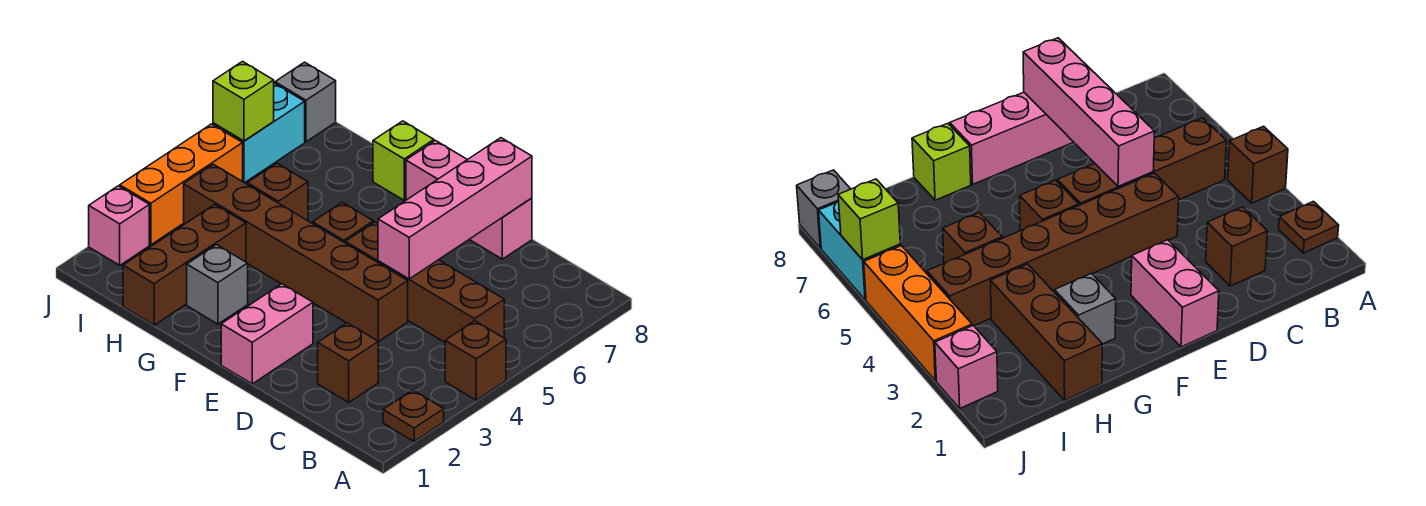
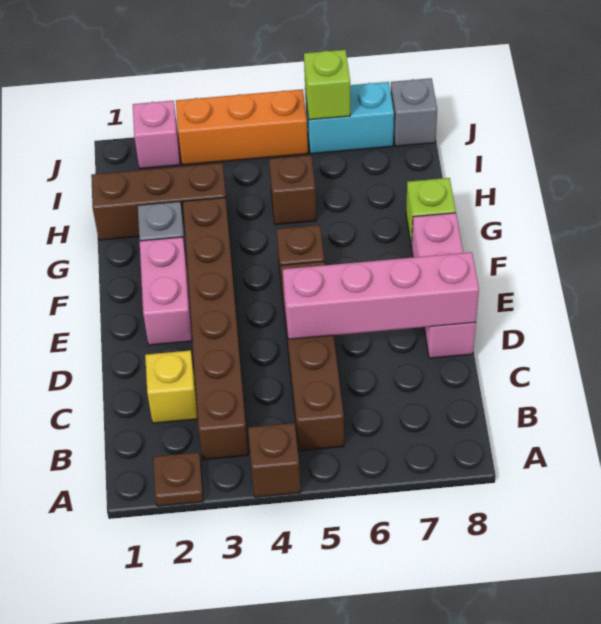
brown 1x1 brick [318,323,378,402] -> yellow 1x1 brick [145,350,198,423]
brown 1x6 brick [184,164,408,342] -> brown 1x6 brick moved to [183,198,248,460]
pink 1x2 brick [221,284,313,384] -> pink 1x2 brick turned to [140,237,192,345]

